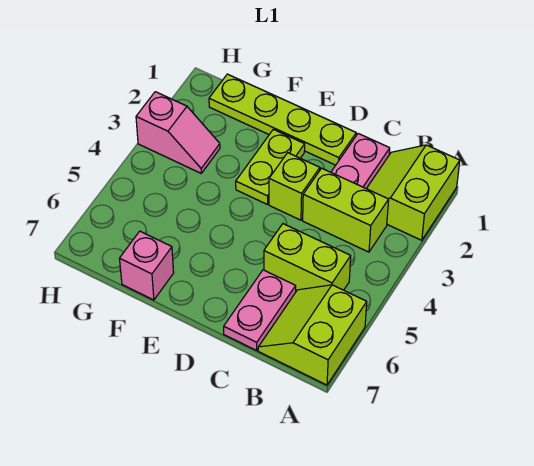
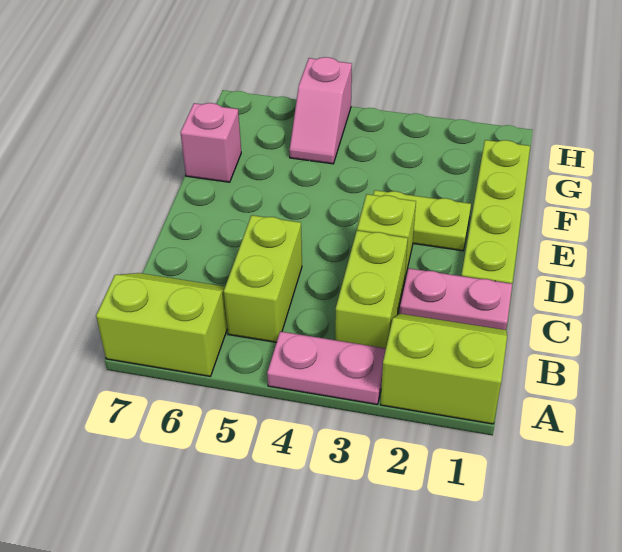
pink 1x2 plate [224,270,296,350] -> pink 1x2 plate moved to [267,331,386,405]
pink 1x2 slope [136,92,220,173] -> pink 1x2 slope moved to [289,57,352,164]

